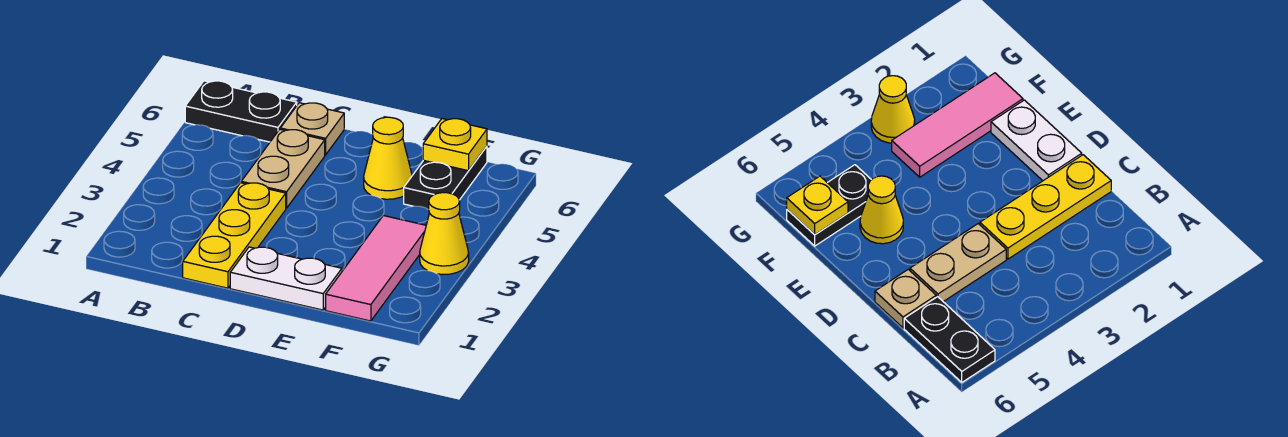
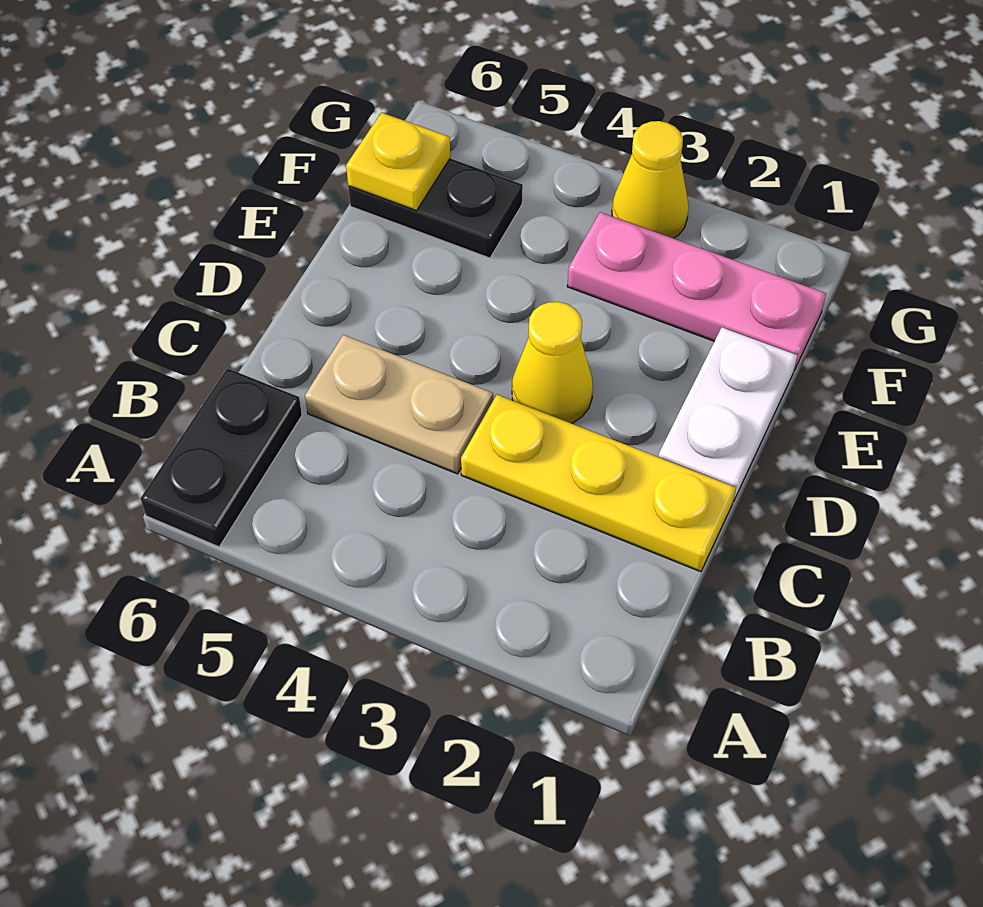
tan 1x1 plate [280,103,344,155] -> none
yellow 1x1 cone [364,117,412,199] -> yellow 1x1 cone moved to [512,302,593,423]
pink 1x3 tile [326,216,426,321] -> pink 1x3 plate [567,212,826,370]

